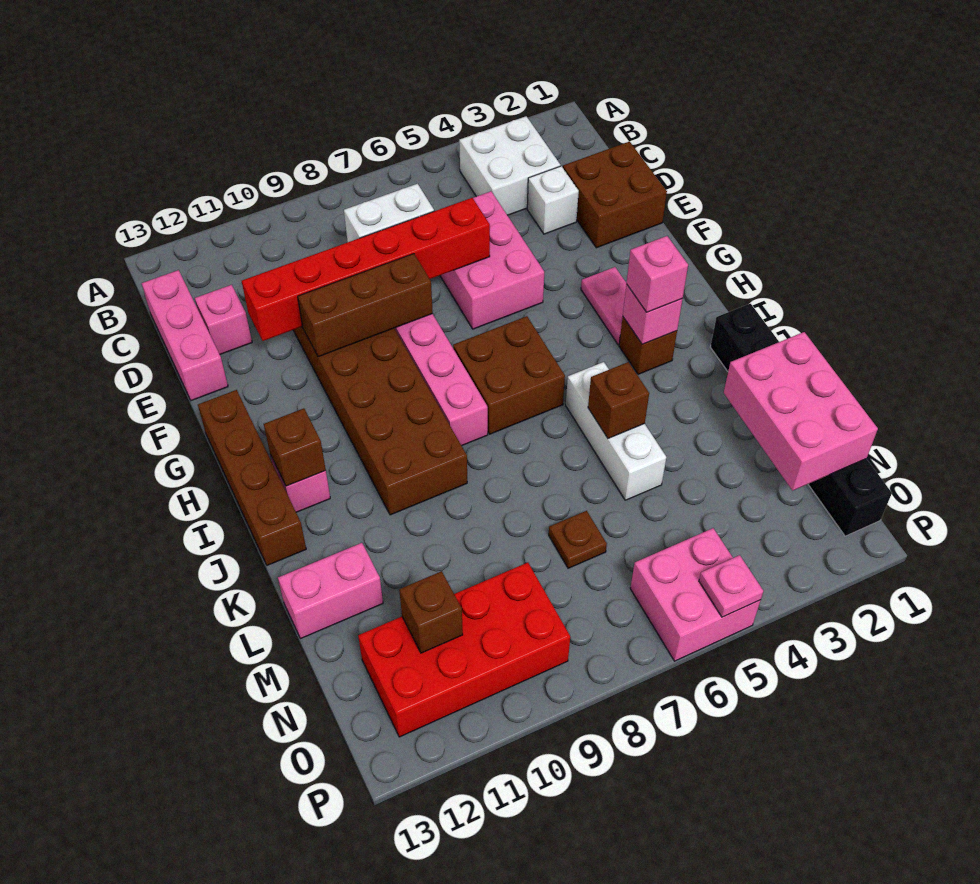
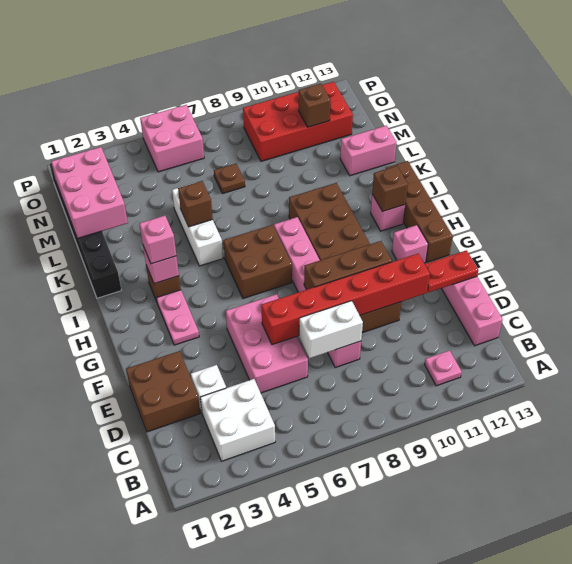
pink 1x1 brick [195,285,252,354] -> pink 1x1 brick moved to [392,225,428,263]
none -> red 1x2 plate [425,250,478,292]
pink 1x1 plate [699,555,763,617] -> pink 1x1 plate moved to [425,350,462,386]

